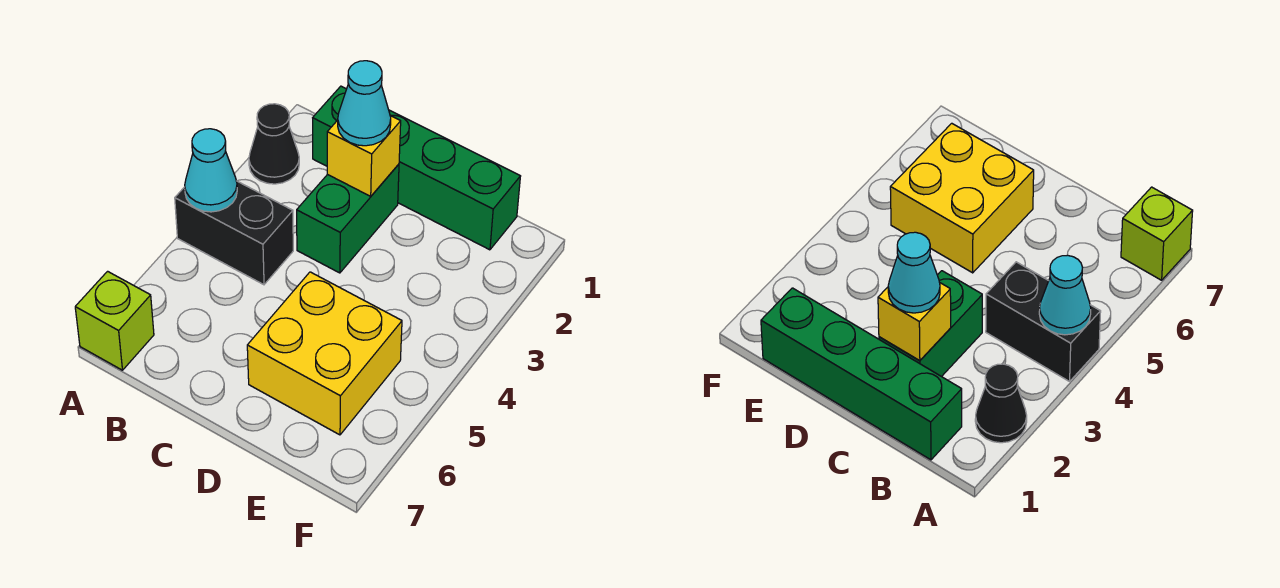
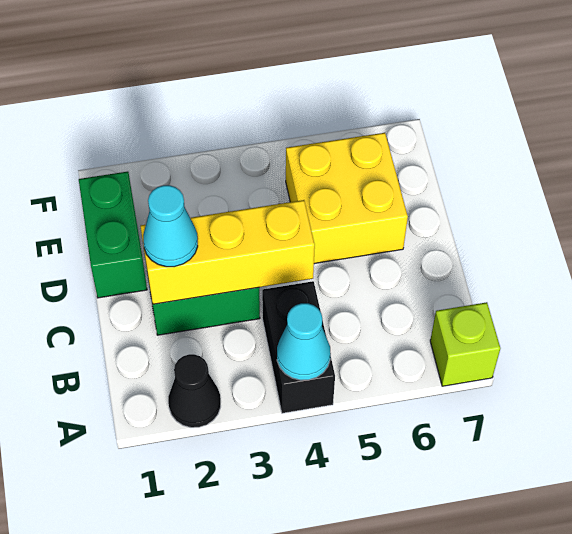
green 1x4 brick [313,86,521,250] -> green 1x2 brick [79,172,147,298]
yellow 1x1 brick [327,116,401,196] -> yellow 1x3 brick [141,200,315,304]

